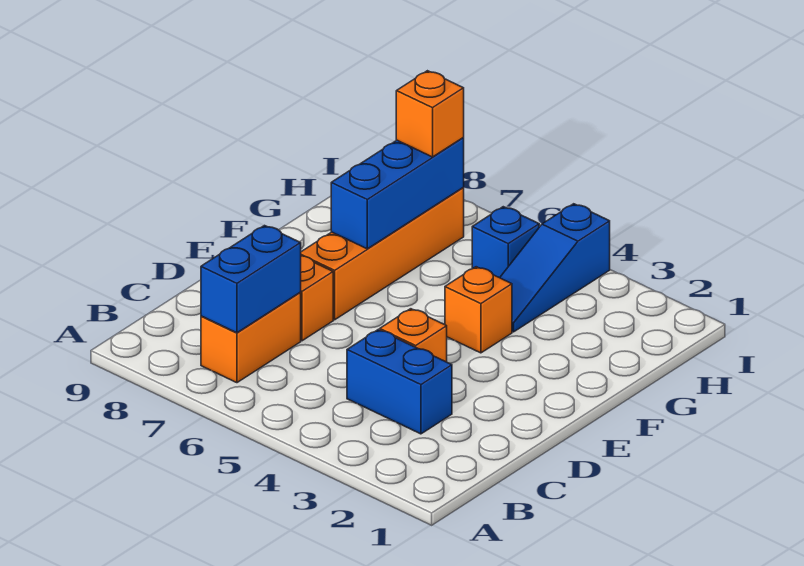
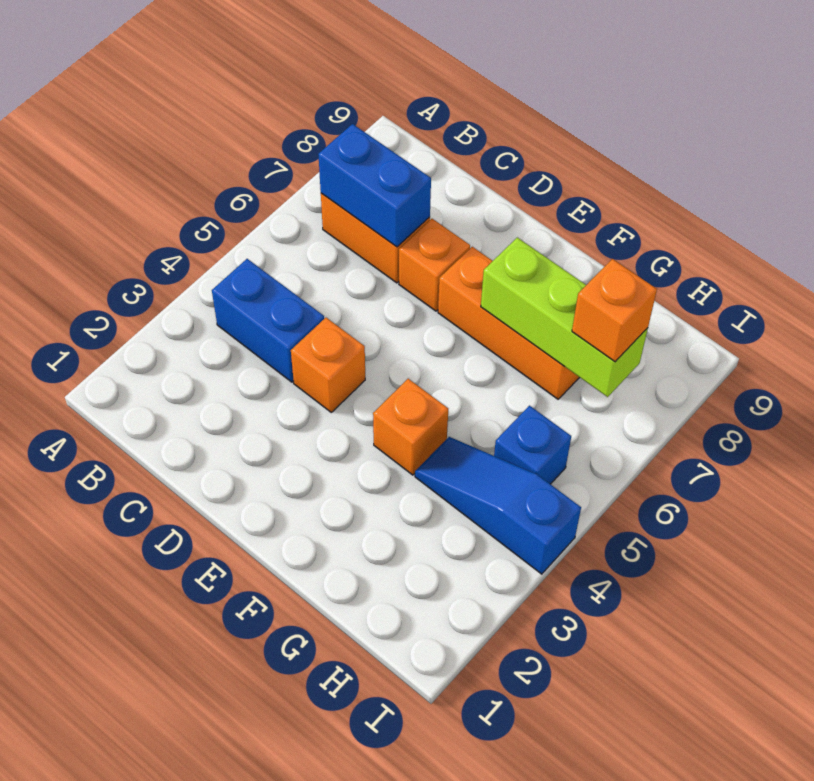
blue 1x2 brick [347,330,452,434] -> blue 1x2 brick turned to [212,259,324,382]
orange 1x4 brick [301,188,464,320] -> orange 1x3 brick [438,247,580,399]
blue 1x3 brick [331,138,464,249] -> lime 1x3 brick [481,238,648,397]

